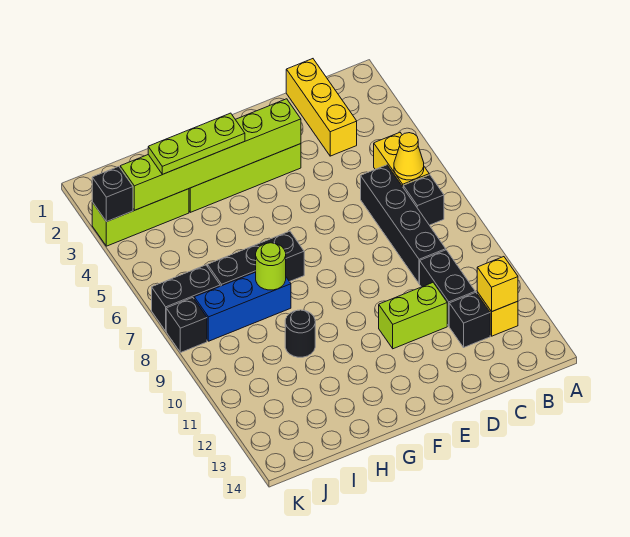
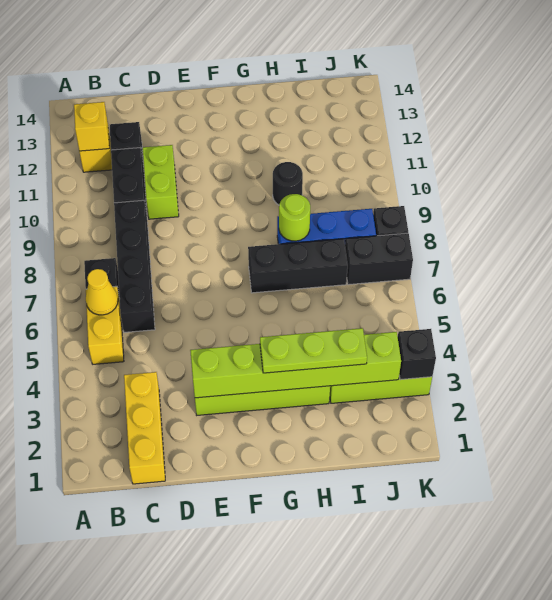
lime 1x2 brick [379,283,447,349] -> lime 1x2 brick turned to [143,145,179,219]

